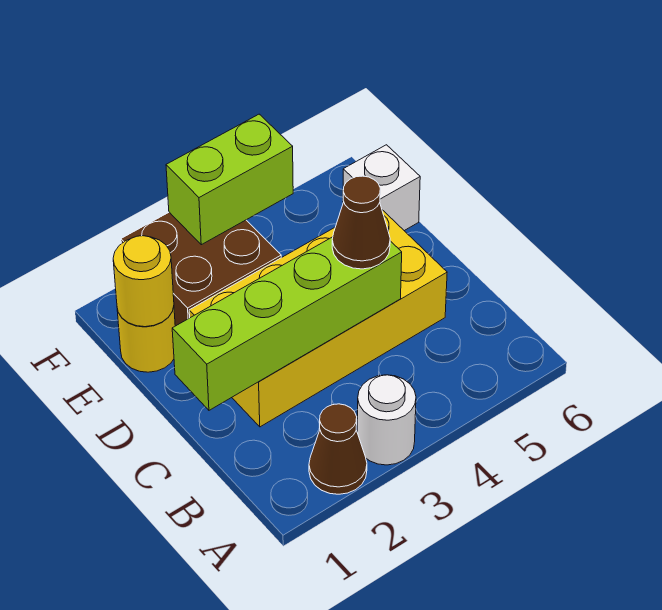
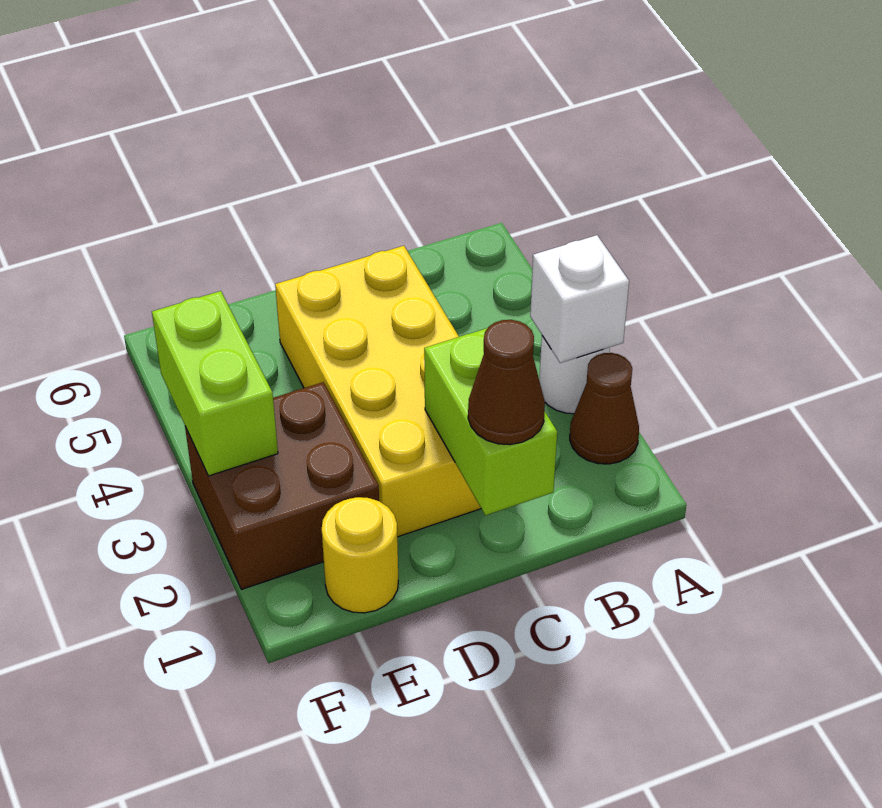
lime 1x4 brick [172,237,402,410] -> lime 1x2 brick [424,328,557,515]
brown 1x1 cone [332,176,390,269] -> brown 1x1 cone moved to [468,320,545,445]
yellow 1x1 round brick [113,236,174,327] -> none
white 1x1 brick [343,145,420,231] -> white 1x1 brick moved to [530,235,629,363]

